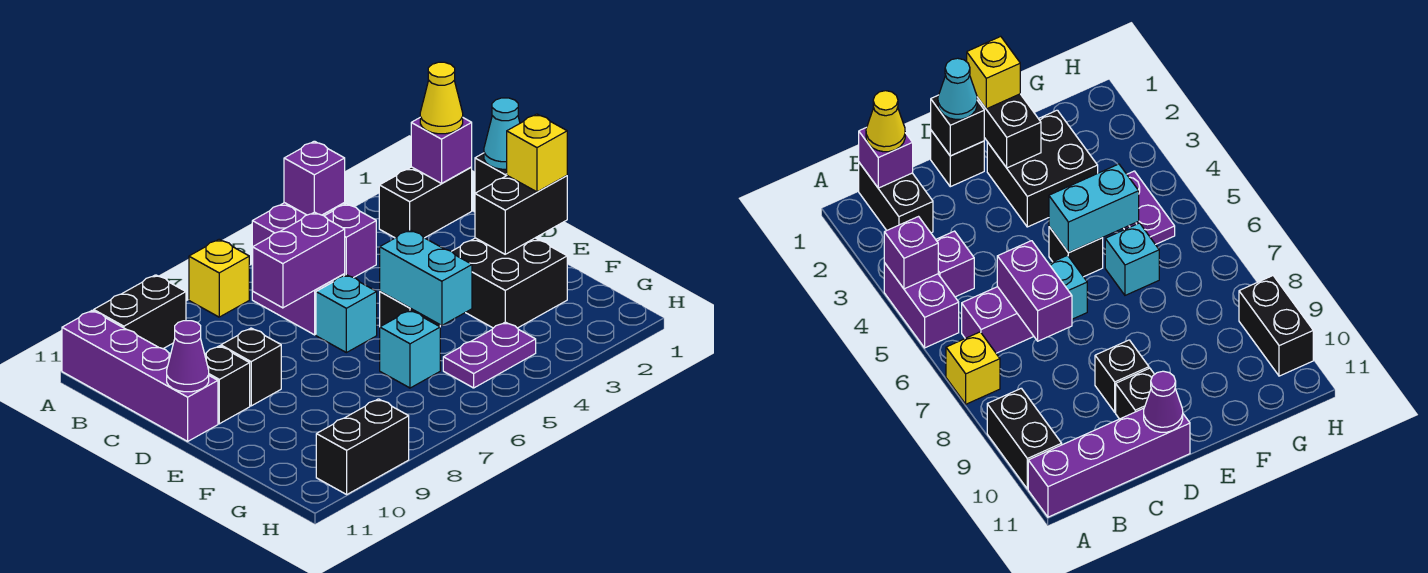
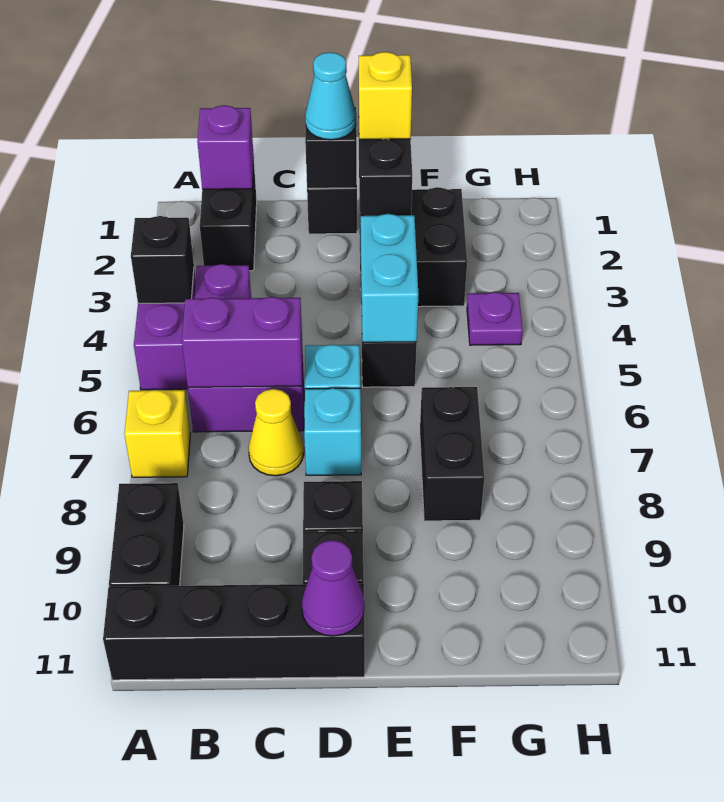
purple 1x1 brick [284,141,345,215] -> black 1x1 brick [131,216,194,303]
purple 1x4 brick [62,311,218,441] -> black 1x4 brick [103,584,365,680]
yellow 1x1 cone [420,62,463,134] -> yellow 1x1 cone moved to [248,389,304,476]
purple 1x2 brick [253,212,345,308] -> purple 1x2 brick turned to [182,297,302,387]
cyan 1x2 brick [380,230,472,325] -> cyan 1x2 brick turned to [361,214,418,342]
cyan 1x1 brick [380,310,440,388] -> cyan 1x1 brick moved to [304,388,361,475]
purple 1x2 plate [443,322,536,388] -> purple 1x1 plate [467,292,523,345]
black 1x2 brick [316,399,409,494] -> black 1x2 brick moved to [420,387,484,521]

